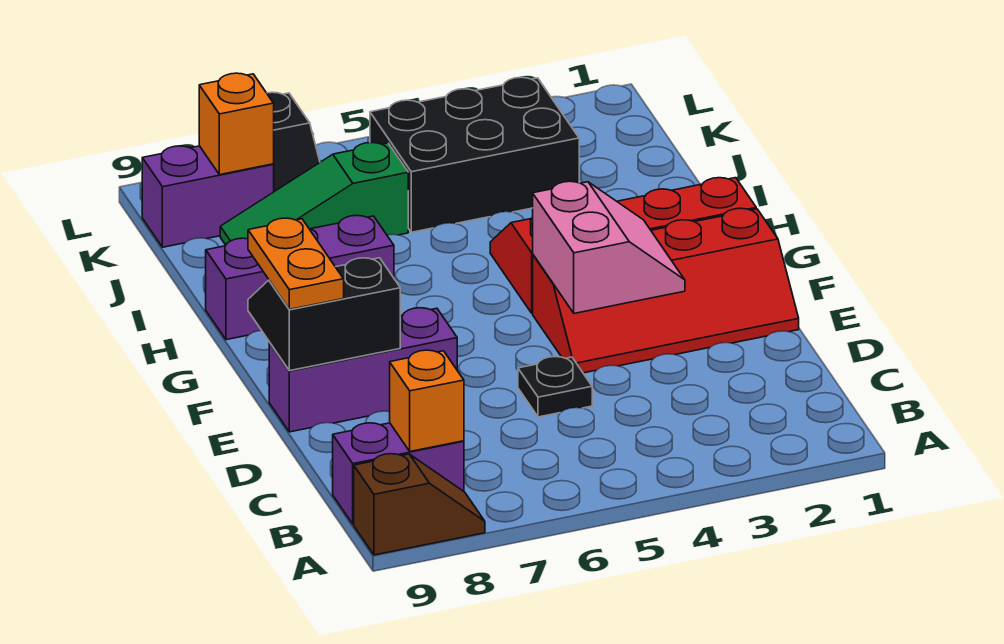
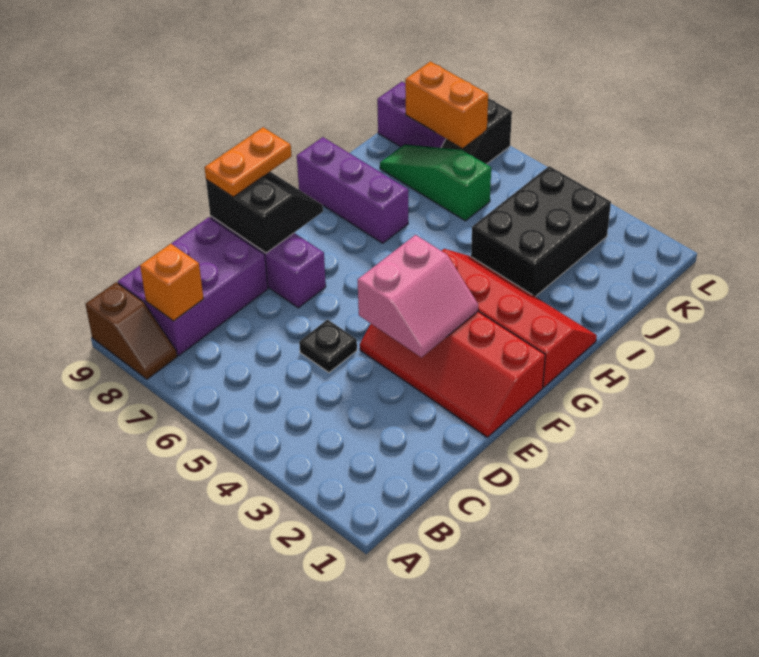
purple 1x2 brick [333,423,464,524] -> purple 2x3 brick [118,217,268,355]
black 2x3 brick [370,77,579,232] -> black 2x3 brick turned to [471,166,611,297]
orange 1x1 brick [199,73,274,175] -> orange 1x2 brick [405,61,488,148]

